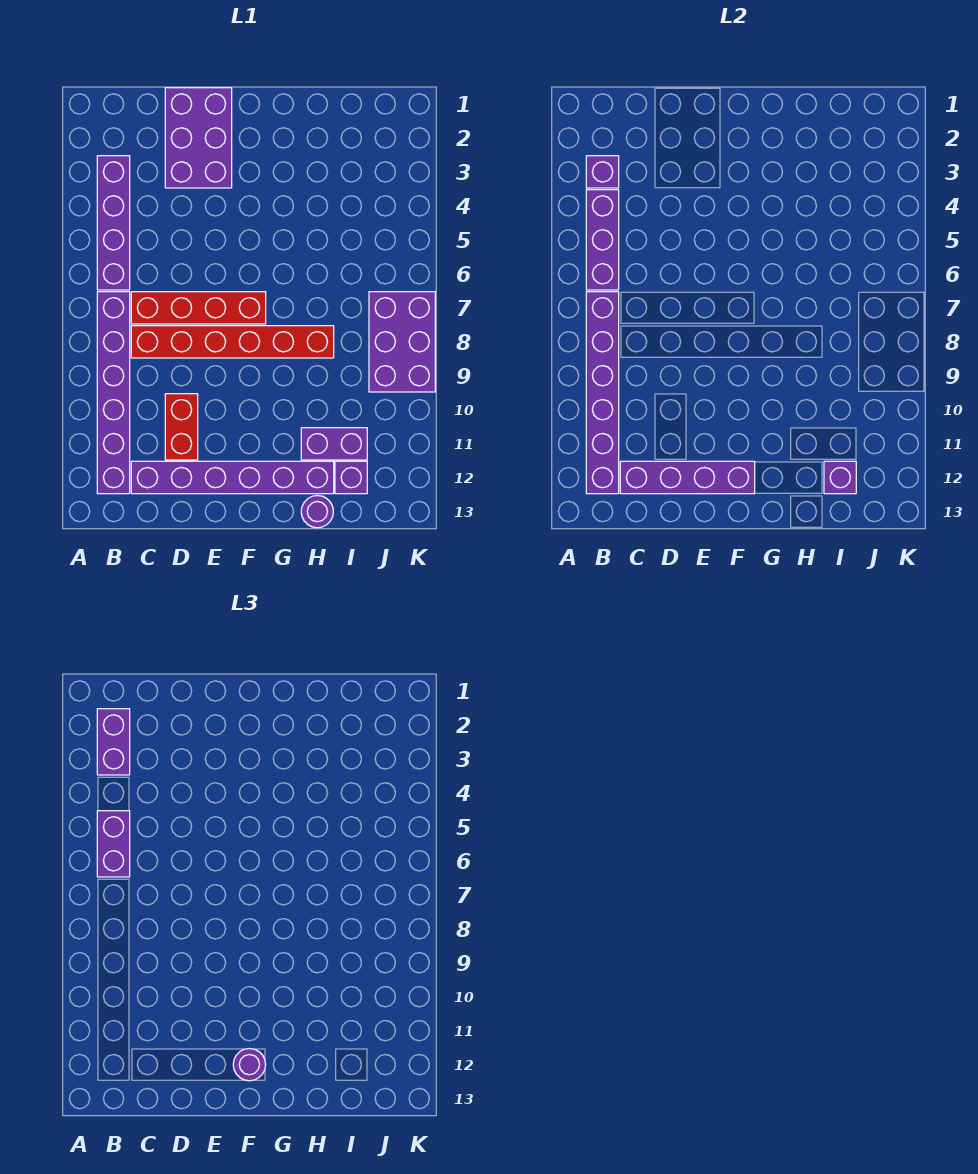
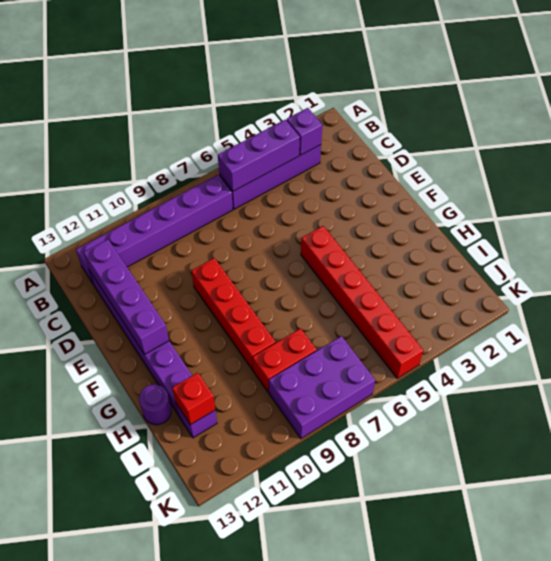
purple 1x2 brick [97,709,130,775] -> none
purple 1x2 brick [97,811,130,877] -> none
purple 1x6 brick [586,292,619,494] -> none
red 1x4 brick [131,292,266,324] -> red 1x4 brick moved to [192,258,275,370]
red 1x6 brick [131,326,334,358] -> red 1x6 brick moved to [301,226,423,378]
purple 2x3 brick [165,88,232,188] -> none
red 1x2 brick [165,394,198,460] -> red 1x2 brick moved to [253,328,316,392]
purple 1x1 round brick [233,1049,266,1081] -> none
purple 1x2 brick [301,428,367,460] -> none
purple 1x1 brick [824,461,856,494] -> red 1x1 brick [172,373,215,425]

